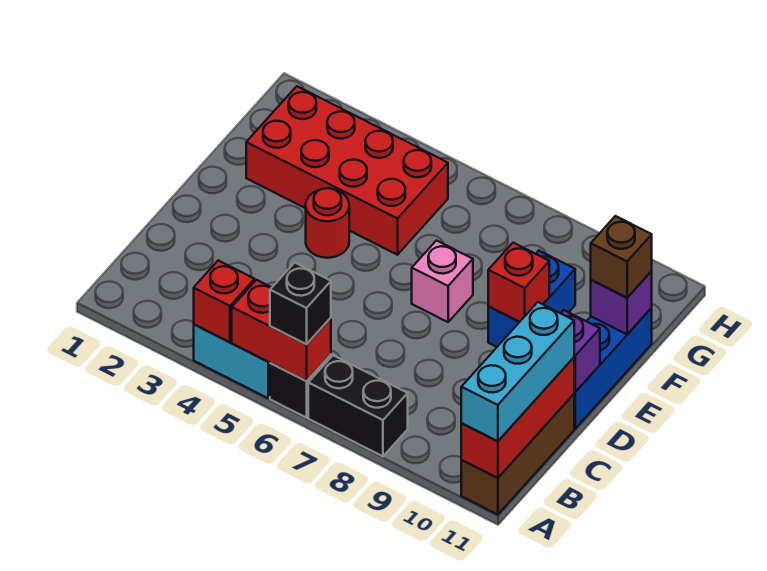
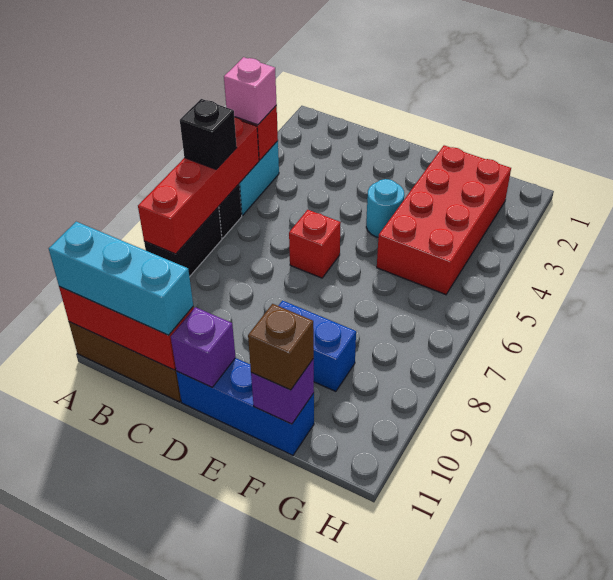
red 1x2 brick [232,280,331,381] -> red 1x4 brick [138,118,259,254]
red 1x1 round brick [306,188,349,258] -> cyan 1x1 round brick [366,179,404,237]
pink 1x1 brick [412,241,473,322] -> pink 1x1 brick moved to [224,57,277,125]
red 1x1 brick [488,243,549,322] -> red 1x1 brick moved to [289,210,341,278]

